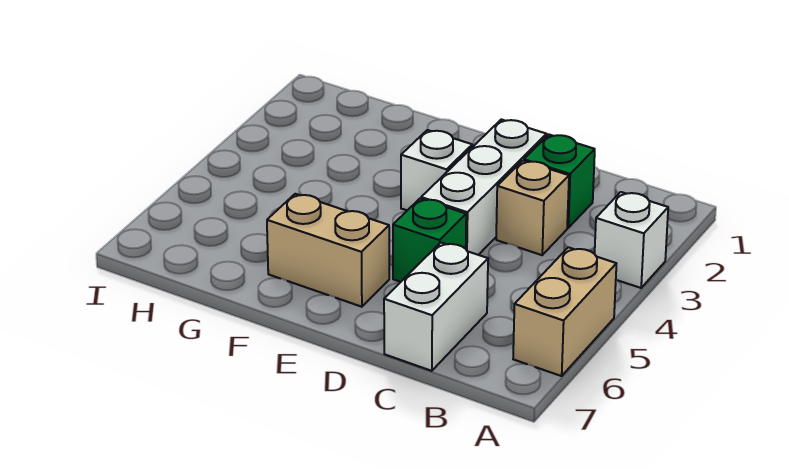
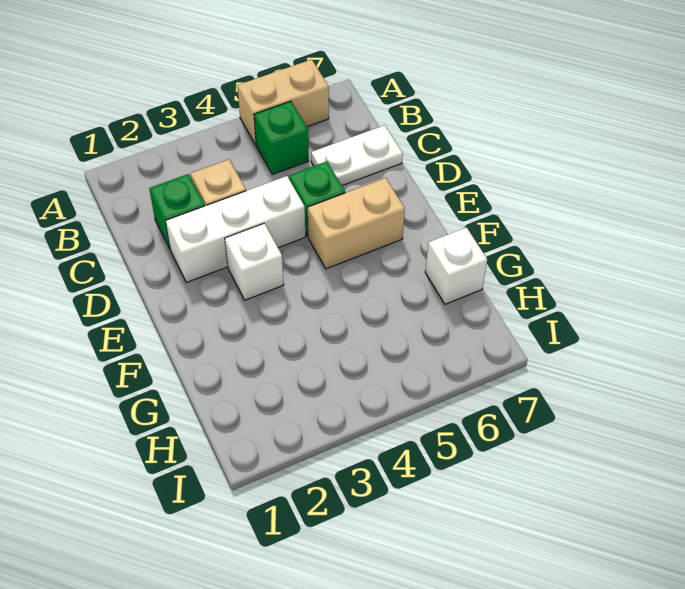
white 1x1 brick [595,192,668,288] -> white 1x1 brick moved to [425,227,487,304]
none -> green 1x1 brick [254,101,309,175]
white 1x2 brick [384,243,488,371] -> white 1x2 plate [311,125,403,186]
tan 1x2 brick [267,194,389,307] -> tan 1x2 brick turned to [308,178,405,269]

